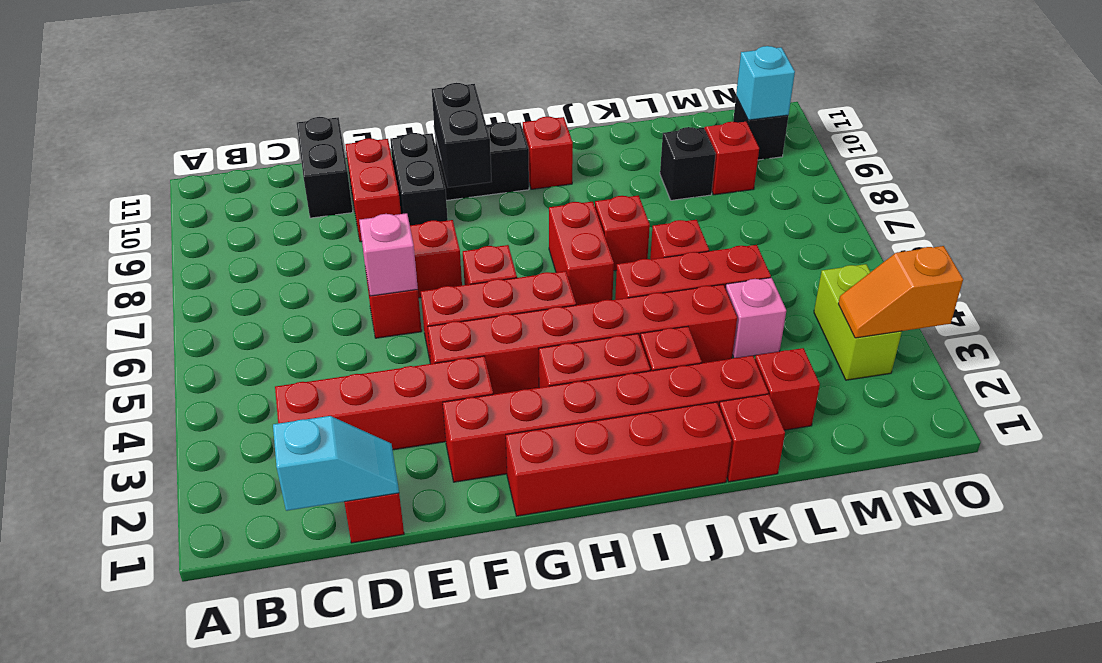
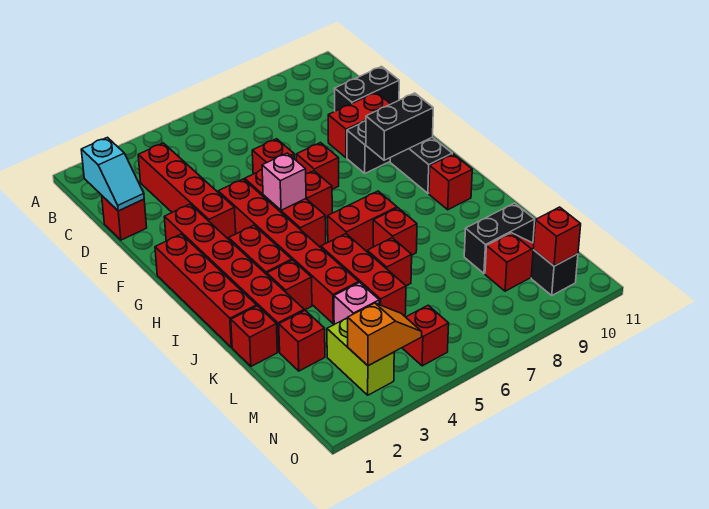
pink 1x1 brick [359,213,418,296] -> pink 1x1 brick moved to [262,153,306,210]
black 1x1 brick [660,127,716,200] -> black 1x2 brick [464,203,535,274]
lime 1x2 brick [814,264,902,380] -> lime 1x2 brick turned to [327,318,394,395]
orange 1x2 slope [838,246,963,338] -> orange 1x2 slope turned to [348,303,422,366]
none -> red 1x1 brick [402,305,449,366]
cyan 1x1 brick [736,46,795,120] -> red 1x1 brick [533,207,581,266]

